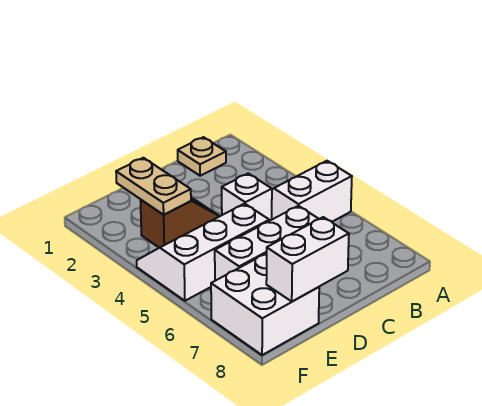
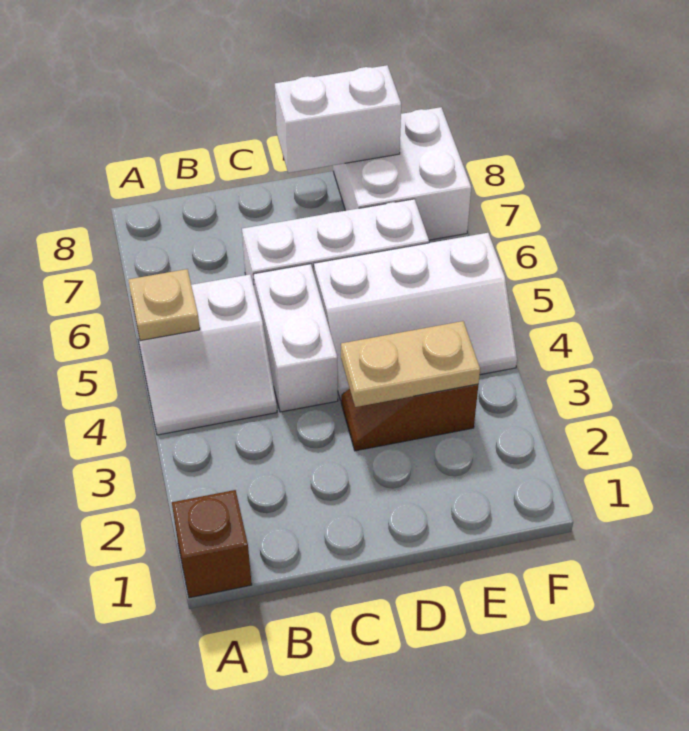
none -> brown 1x1 brick [172,490,252,598]
tan 1x1 plate [178,137,226,176] -> tan 1x1 plate moved to [129,269,200,341]
white 1x1 brick [222,173,272,221] -> white 1x2 brick [253,264,338,412]
tan 1x2 plate [116,158,191,215] -> tan 1x2 plate turned to [341,321,480,407]

